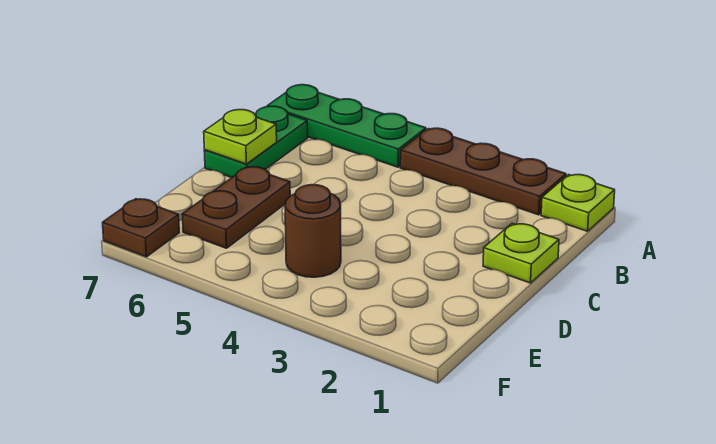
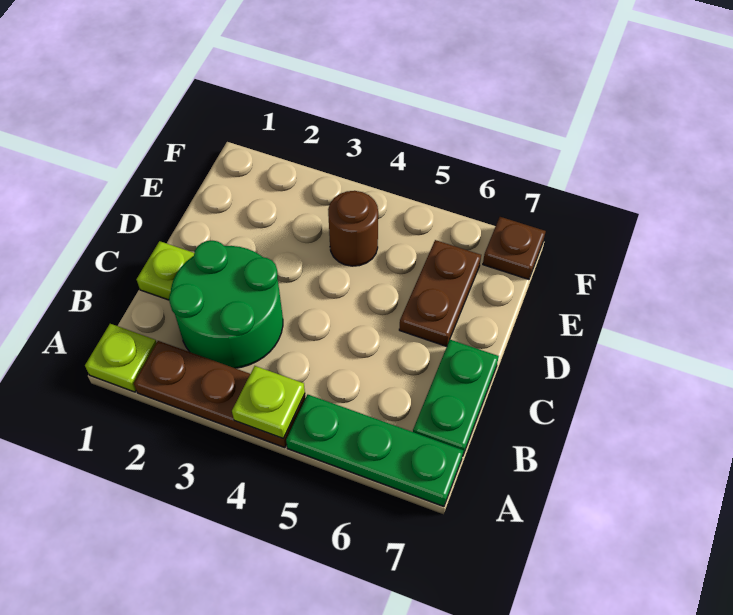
none -> green 2x2 round brick [169,241,283,368]
lime 1x1 plate [204,110,277,164] -> lime 1x1 plate moved to [232,366,305,438]

